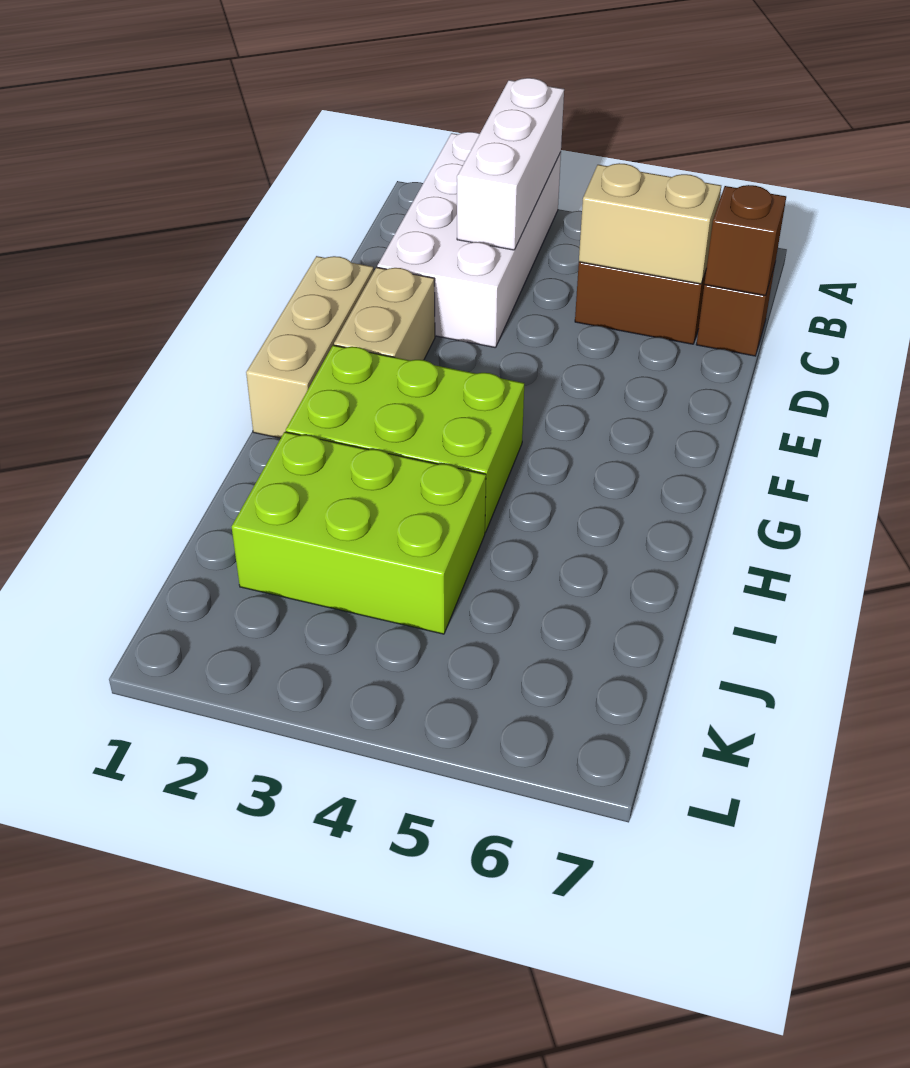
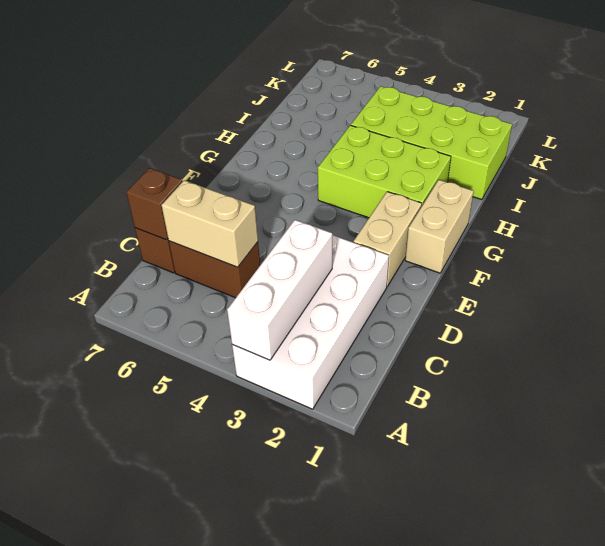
tan 1x3 brick [246,256,374,438] -> tan 1x2 brick [405,180,474,273]
lime 2x3 brick [232,432,486,634] -> lime 2x4 brick [351,86,512,200]

